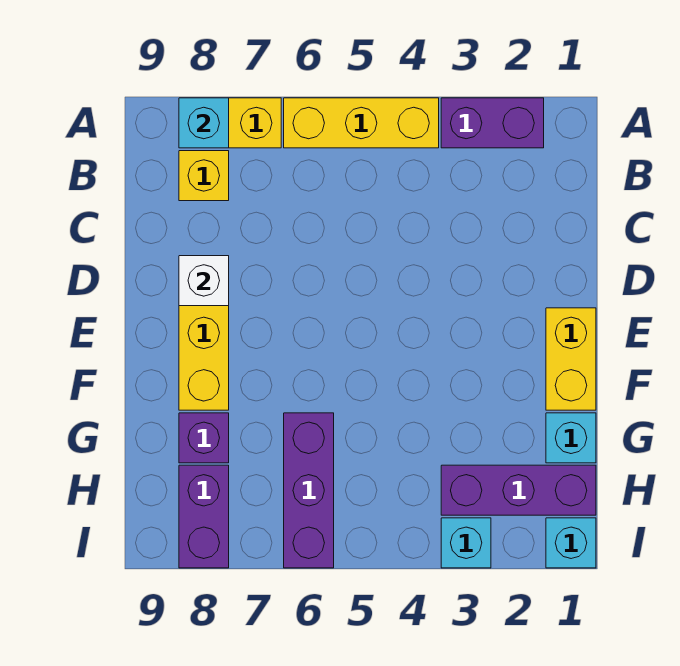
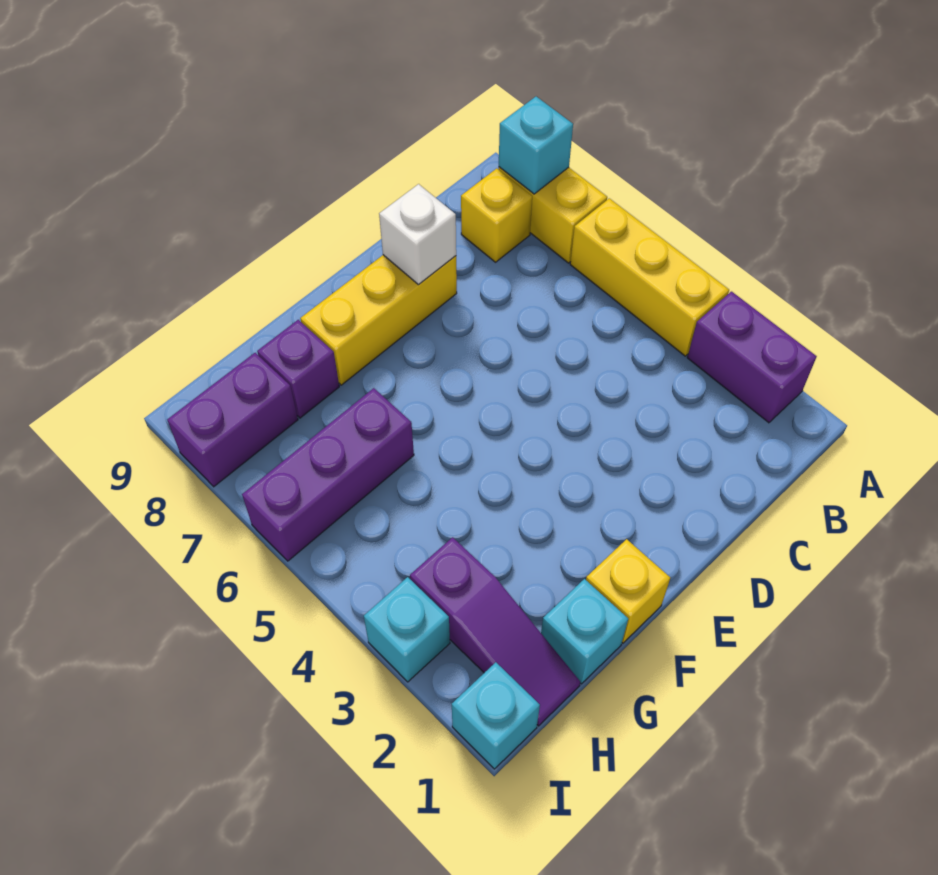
yellow 1x2 brick [546,308,596,410] -> yellow 1x1 brick [586,539,670,643]
purple 1x3 brick [441,465,596,515] -> purple 1x3 slope [410,537,580,726]

